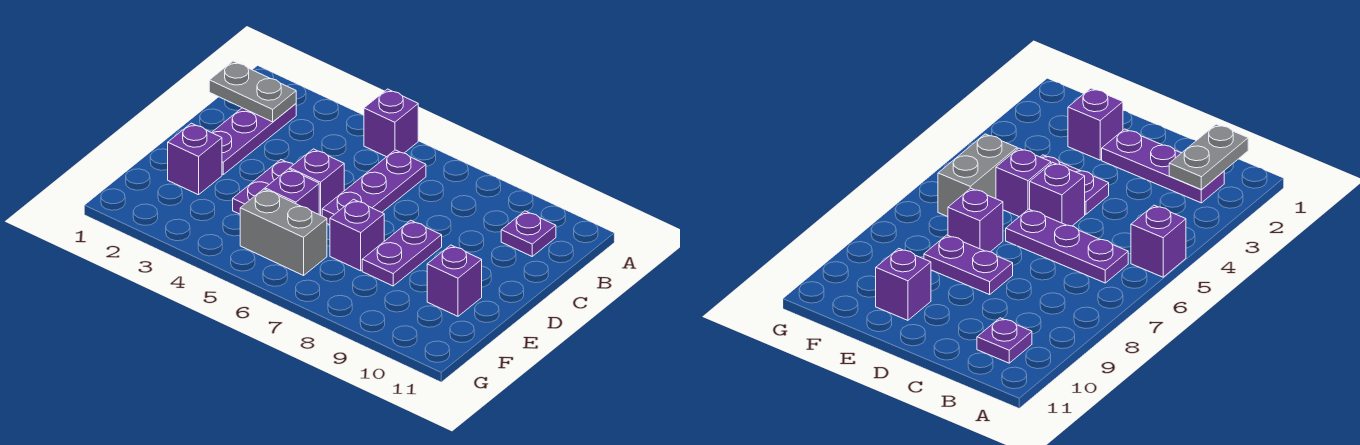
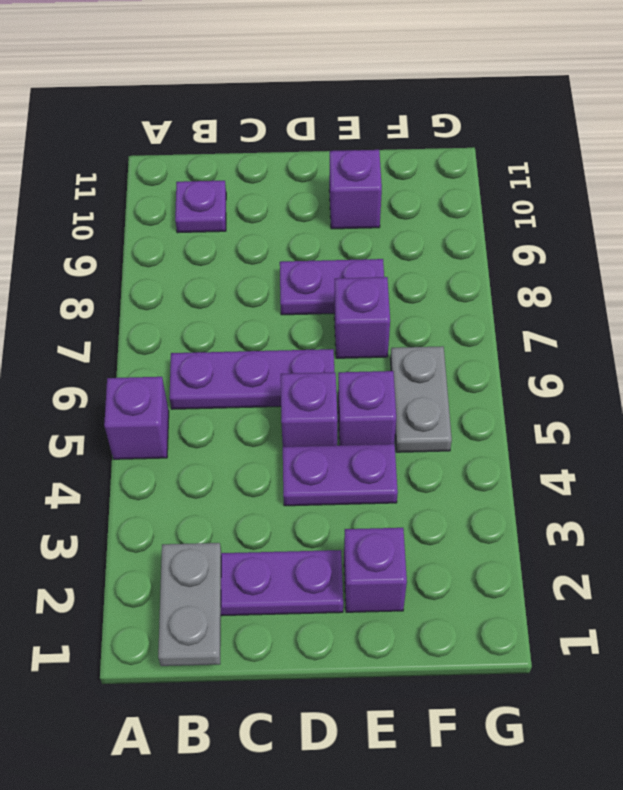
grey 1x2 brick [240,189,327,275] -> grey 1x2 plate [390,346,452,452]

